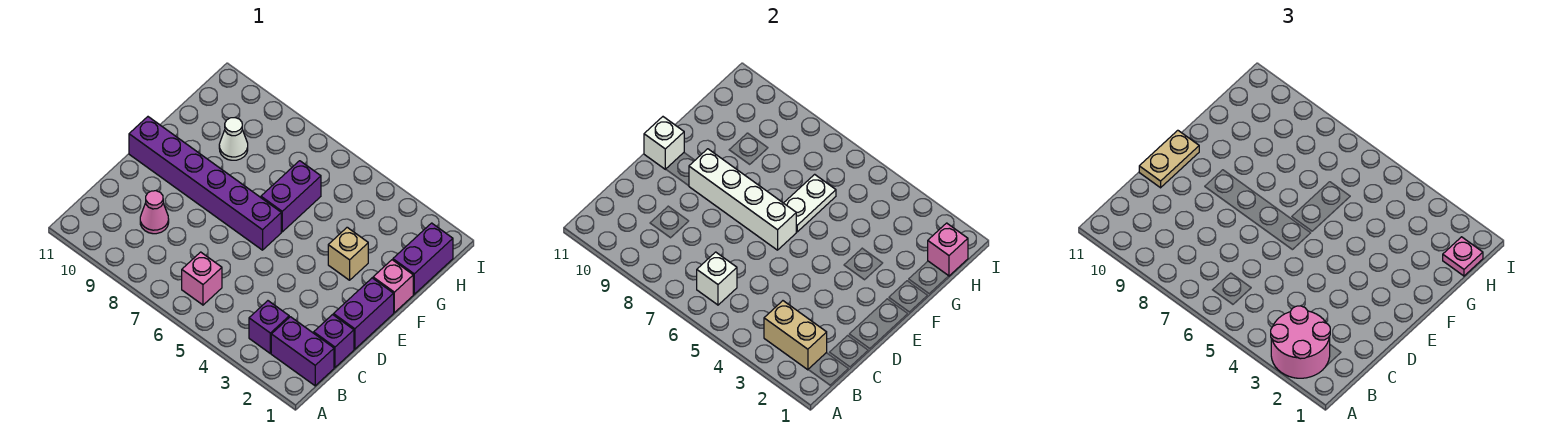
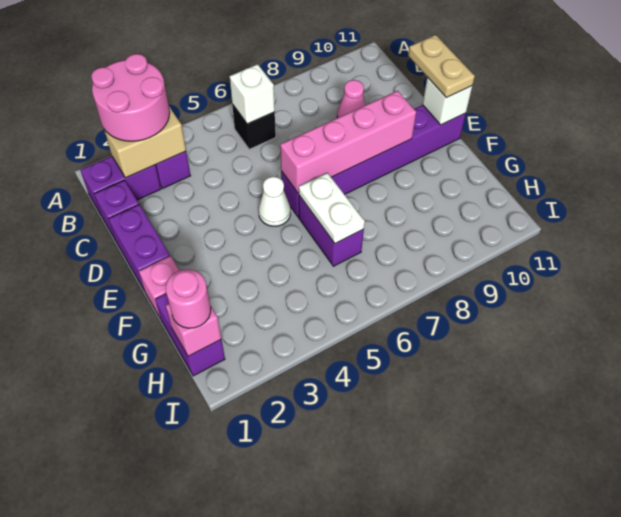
pink 1x1 brick [182,252,222,305] -> black 1x1 brick [232,104,276,149]
white 1x4 brick [689,149,796,250] -> pink 1x4 brick [280,91,416,193]
tan 1x1 brick [328,227,368,280] -> none
white 1x1 cone [219,118,248,160] -> white 1x1 cone moved to [259,177,291,226]
pink 1x1 plate [1443,237,1483,276] -> pink 1x1 round brick [166,270,211,328]

